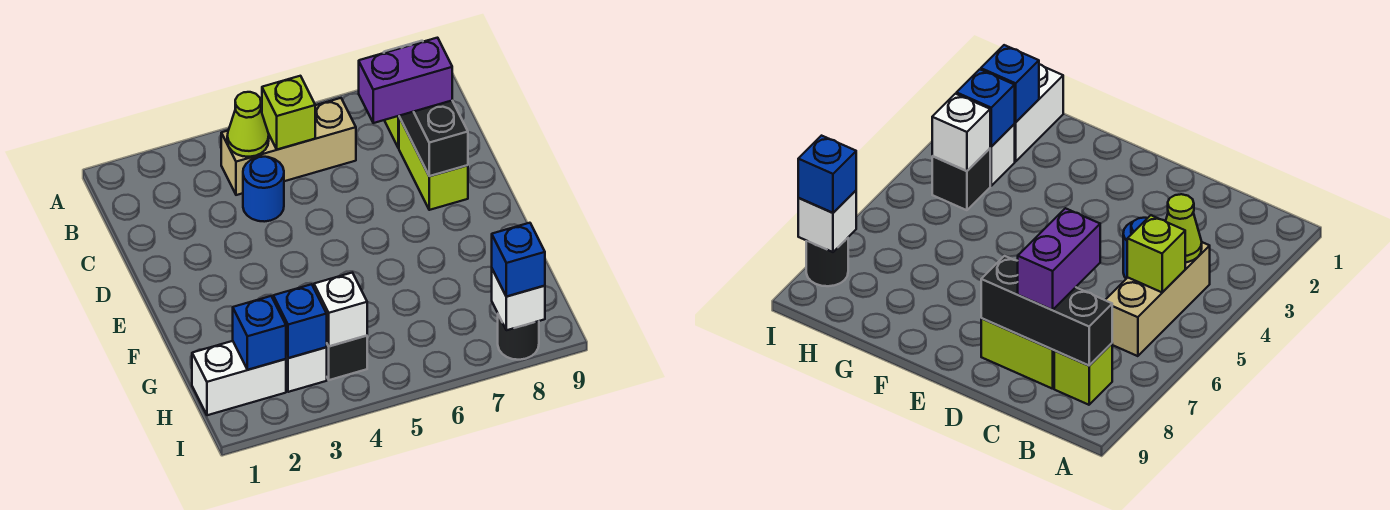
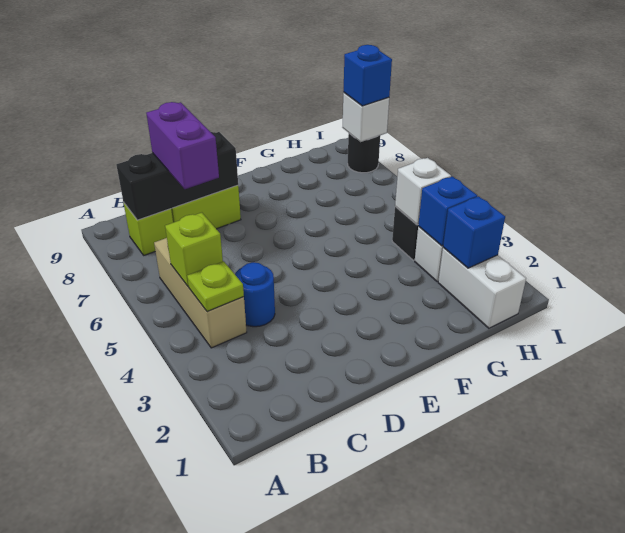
lime 1x1 cone [227,92,269,157] -> lime 1x1 plate [187,261,244,312]

